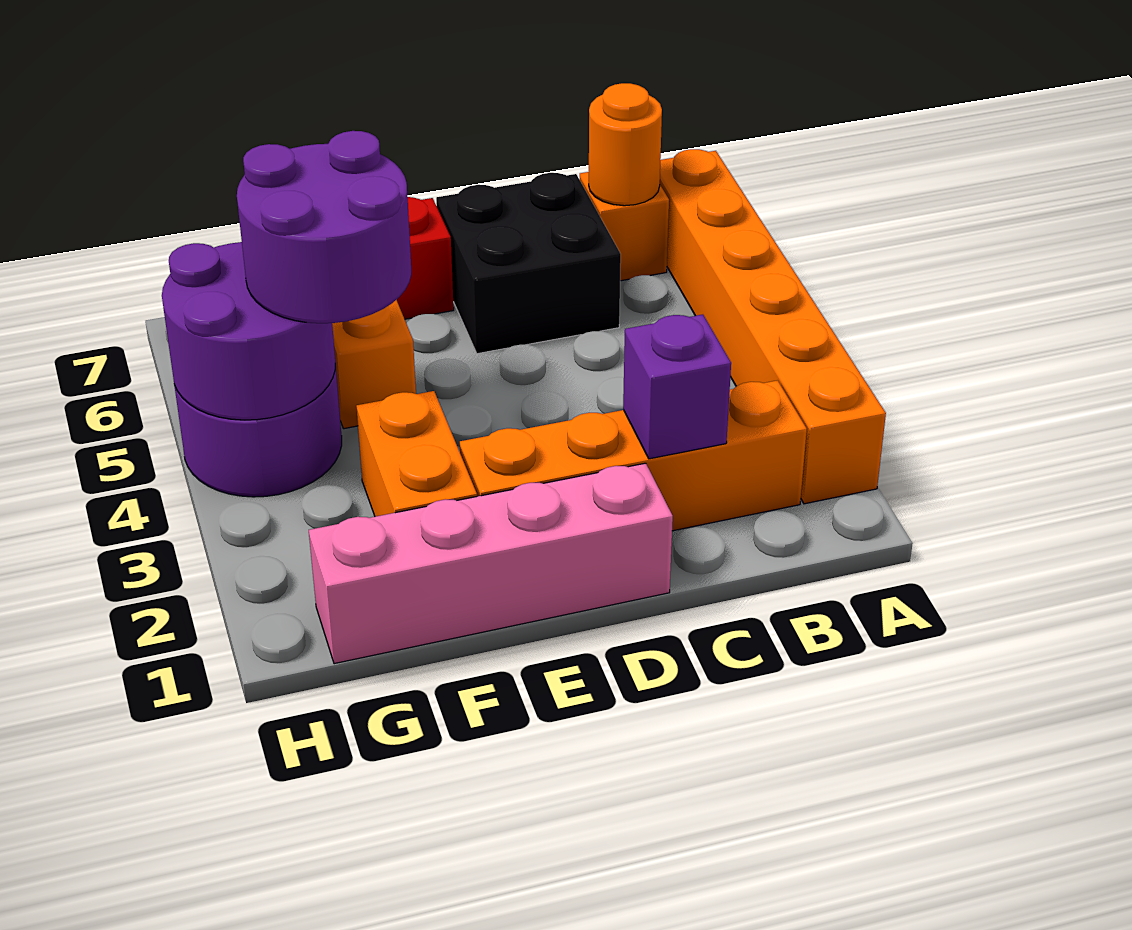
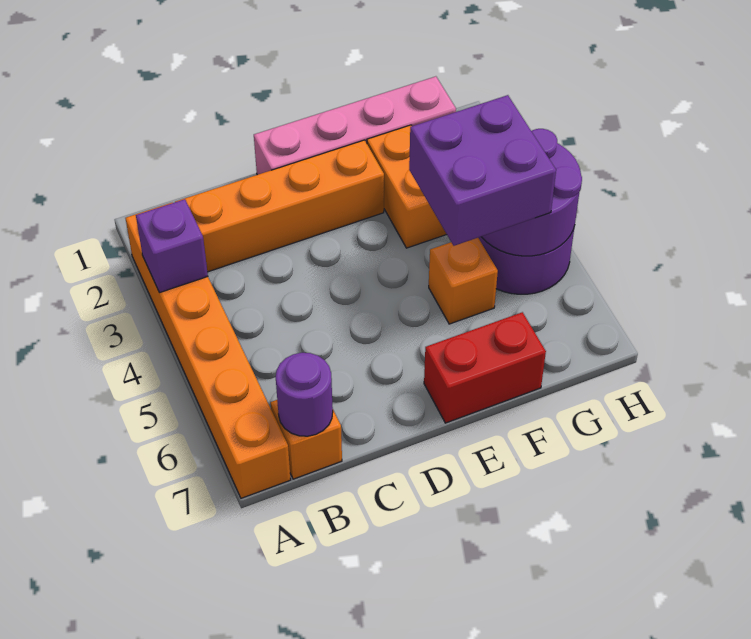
orange 1x1 round brick [589,83,662,206] -> purple 1x1 round brick [276,353,333,436]
purple 1x1 brick [623,315,731,459] -> purple 1x1 brick moved to [136,199,208,293]
black 2x2 brick [436,173,621,354] -> none
purple 2x2 round brick [237,131,411,323] -> purple 2x2 brick [409,95,556,246]

